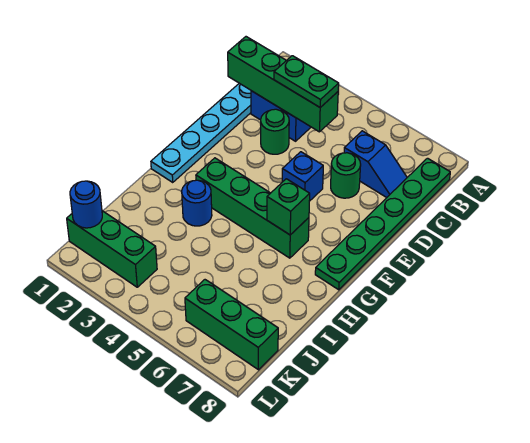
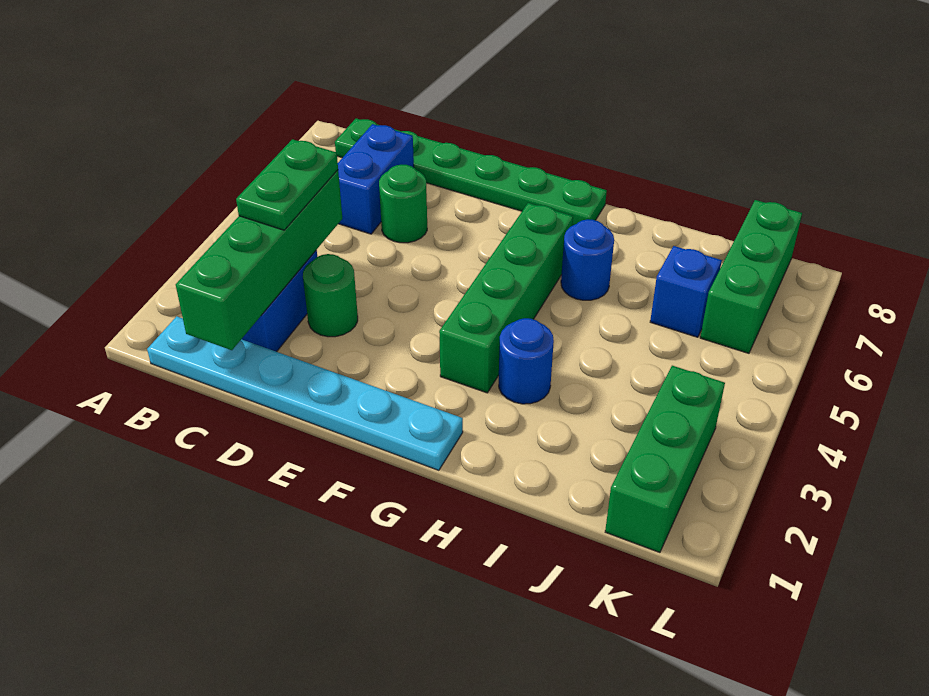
blue 1x2 slope [344,131,407,198] -> blue 1x2 brick [338,124,414,234]
blue 1x1 brick [282,152,323,201] -> blue 1x1 brick moved to [650,246,722,337]
green 1x1 brick [267,179,310,235] -> none
blue 1x1 round brick [70,181,102,228] -> blue 1x1 round brick moved to [561,219,614,300]

